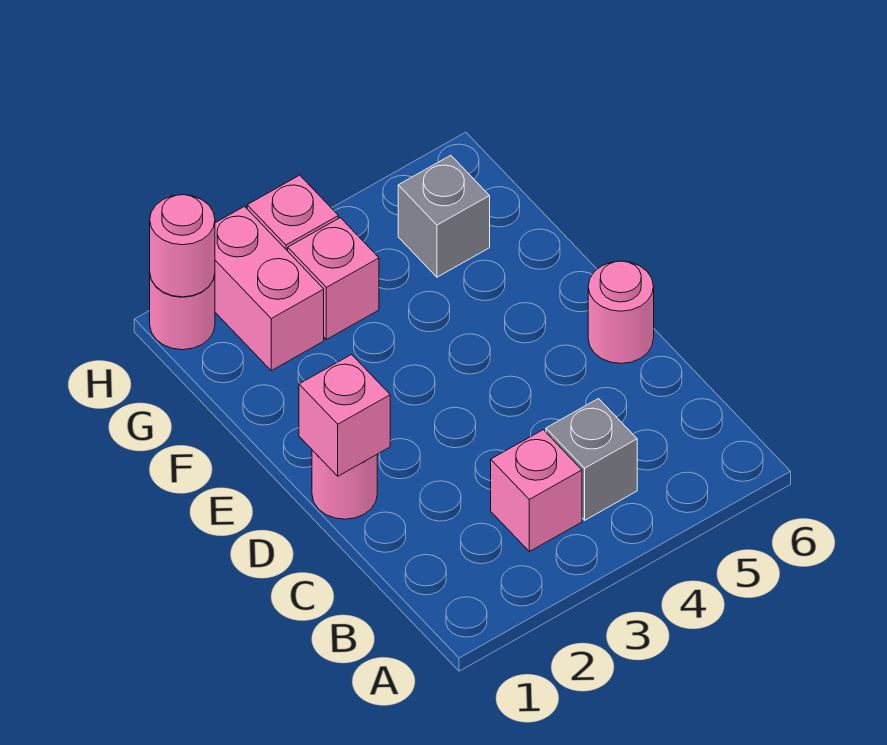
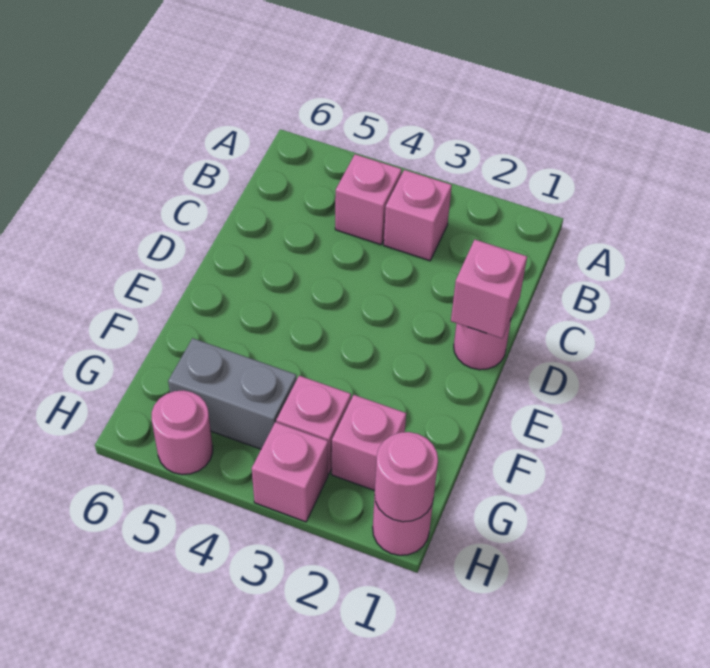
grey 1x1 brick [546,399,637,520] -> pink 1x1 brick [335,154,402,245]
pink 1x1 round brick [588,261,654,363] -> pink 1x1 round brick moved to [152,390,213,475]
pink 1x2 brick [215,207,324,371] -> pink 1x1 brick [332,395,406,491]
grey 1x1 brick [398,155,490,277] -> grey 1x2 brick [168,338,297,449]

